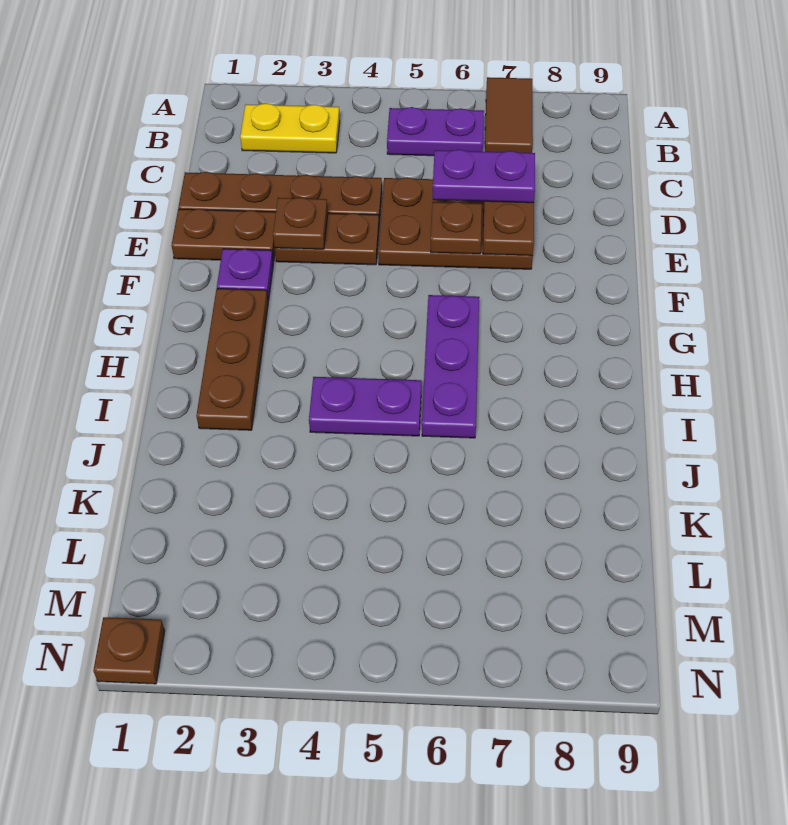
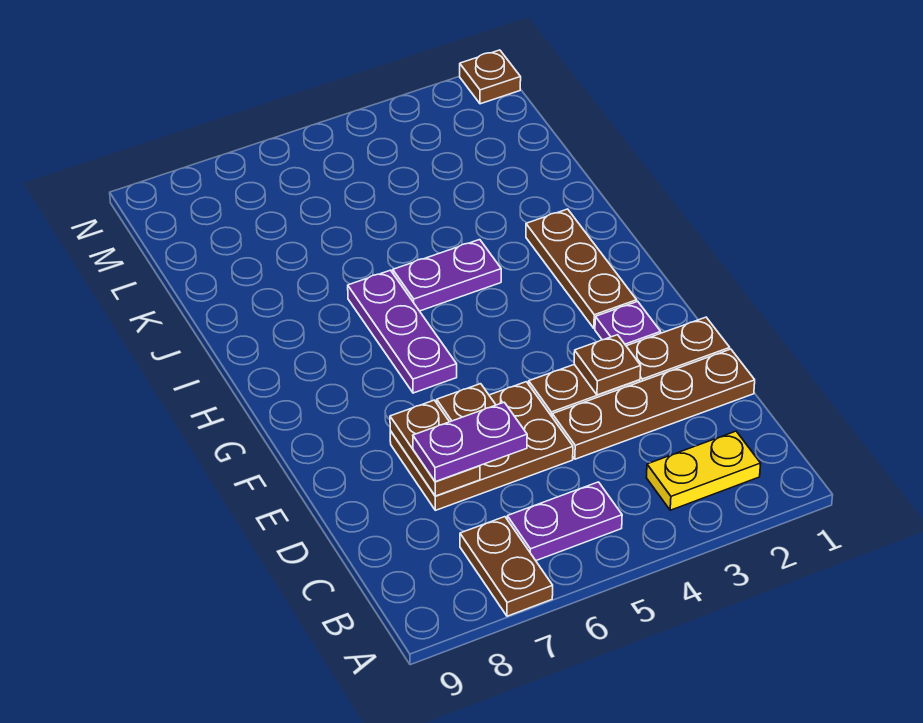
brown 1x2 tile [485,77,533,153] -> brown 1x2 plate [460,517,553,616]

